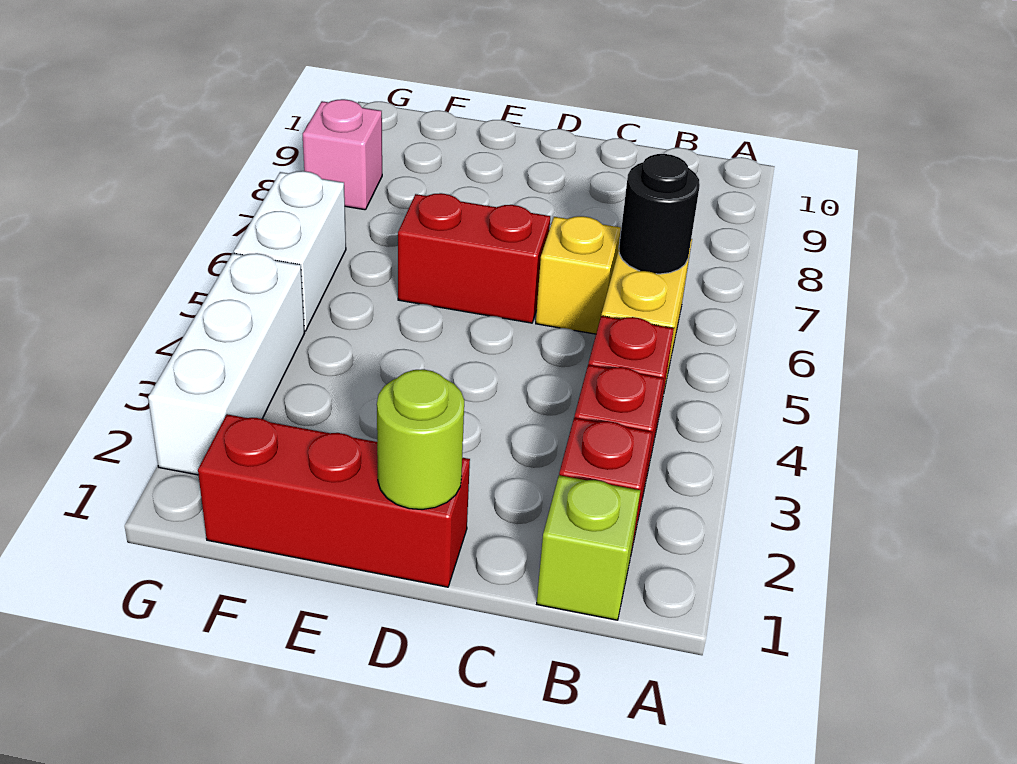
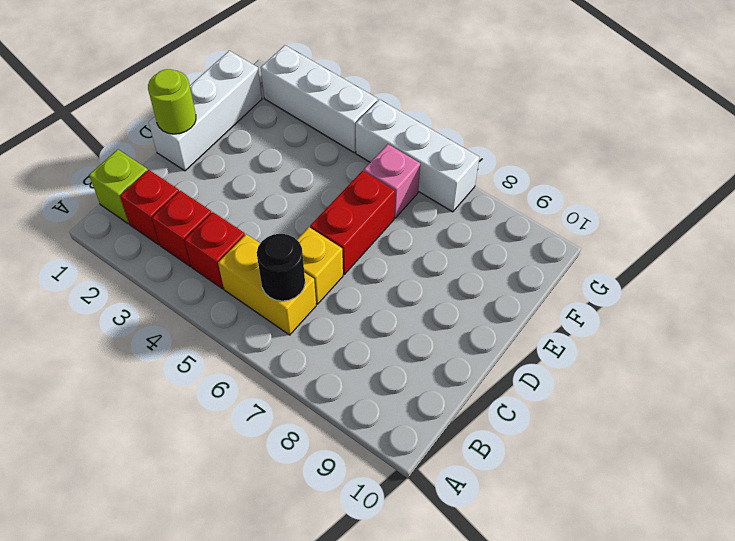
red 1x3 brick [198,414,470,587] -> white 1x3 brick [149,51,262,171]
white 1x2 brick [234,171,346,331] -> white 1x3 brick [356,99,479,212]
pink 1x1 brick [303,99,382,210] -> pink 1x1 brick moved to [364,144,420,218]

